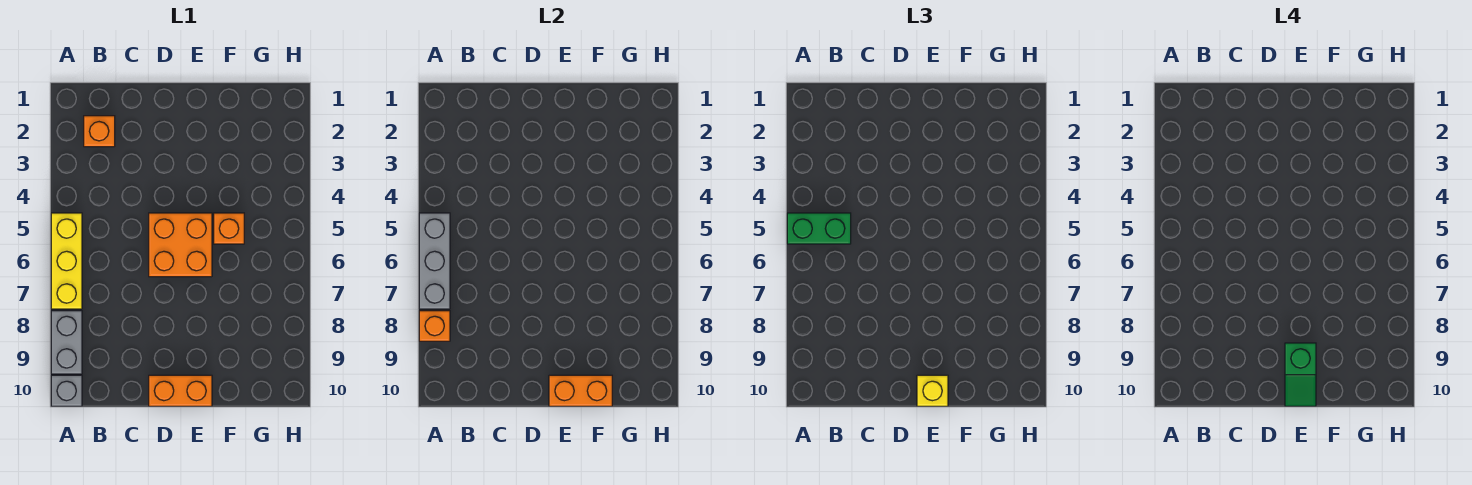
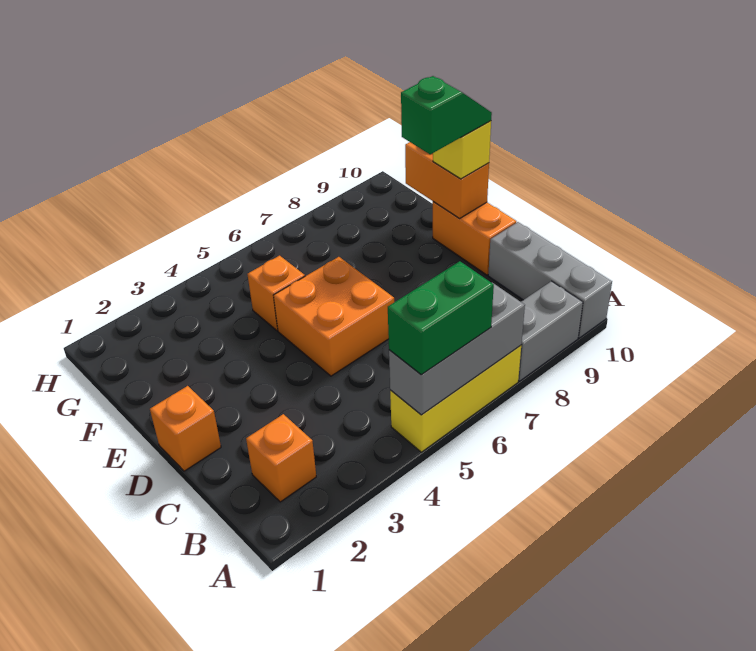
green 1x2 brick [787,213,851,244] -> green 1x2 brick turned to [388,261,494,374]
orange 1x1 brick [419,311,450,341] -> orange 1x1 brick moved to [150,386,221,471]
grey 1x1 brick [51,375,82,406] -> grey 1x3 brick [488,222,612,338]

